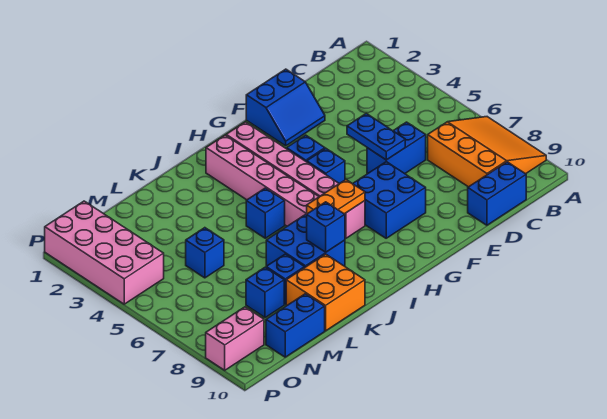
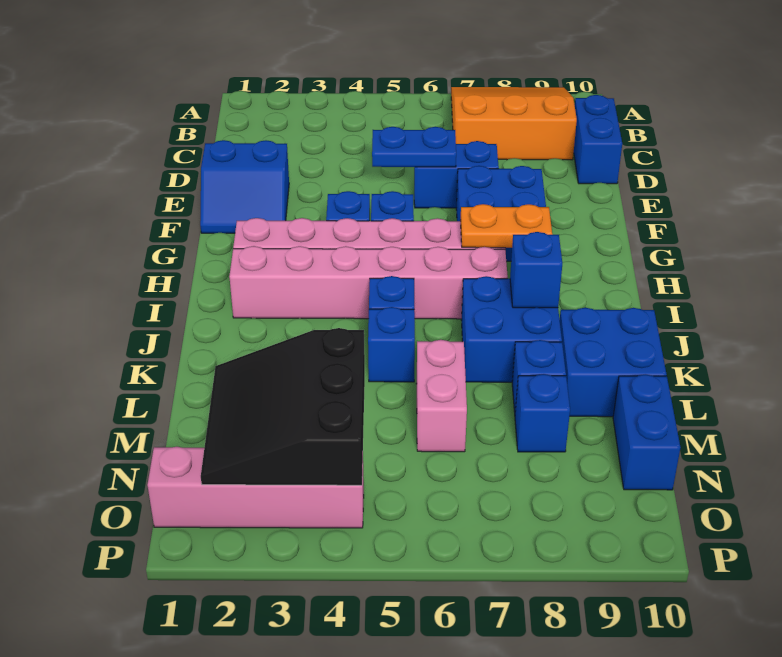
blue 1x2 brick [367,122,426,174] -> blue 1x2 brick turned to [414,141,499,208]
blue 2x2 slope [246,69,325,146] -> blue 2x2 slope turned to [200,140,289,233]
orange 1x2 plate [307,180,365,214] -> orange 1x2 plate turned to [460,204,552,248]
orange 2x2 brick [286,254,365,331] -> blue 2x2 brick [560,308,667,417]
none -> black 3x3 slope [201,328,365,485]
blue 1x1 brick [186,228,224,278] -> blue 1x1 brick moved to [368,307,415,382]
pink 2x4 brick [45,201,164,304] -> pink 1x4 brick [147,447,364,528]
pink 1x2 brick [206,307,264,370] -> pink 1x2 brick moved to [416,340,467,452]

